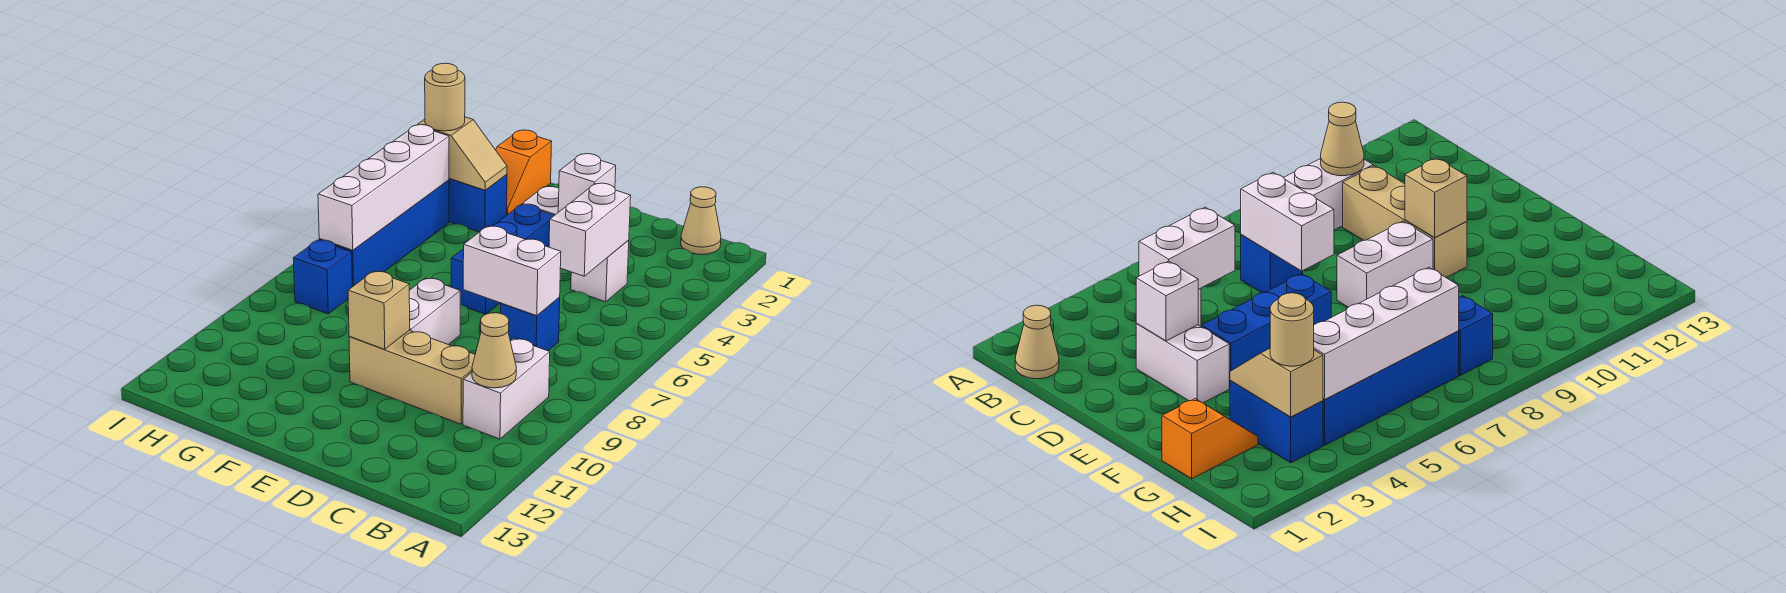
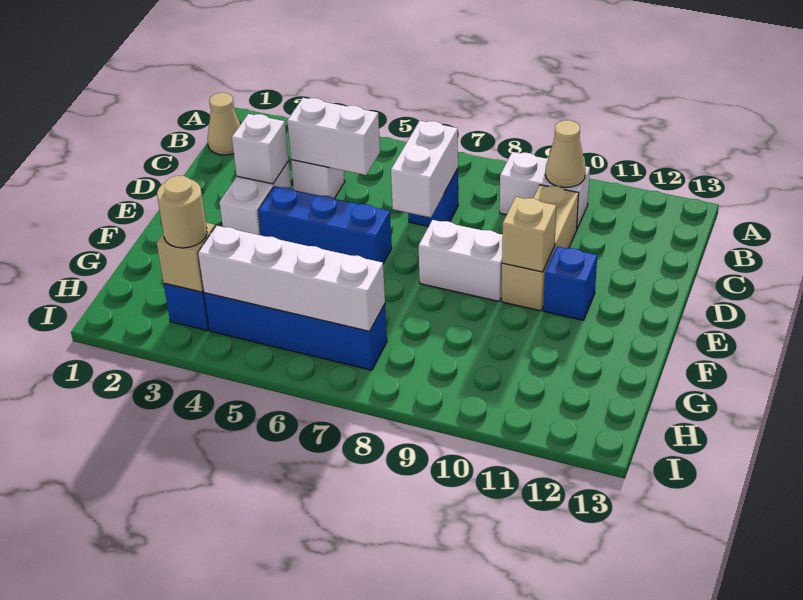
orange 1x2 slope [496,130,552,215] -> none
blue 1x1 brick [293,240,352,314] -> blue 1x1 brick moved to [543,246,597,320]

